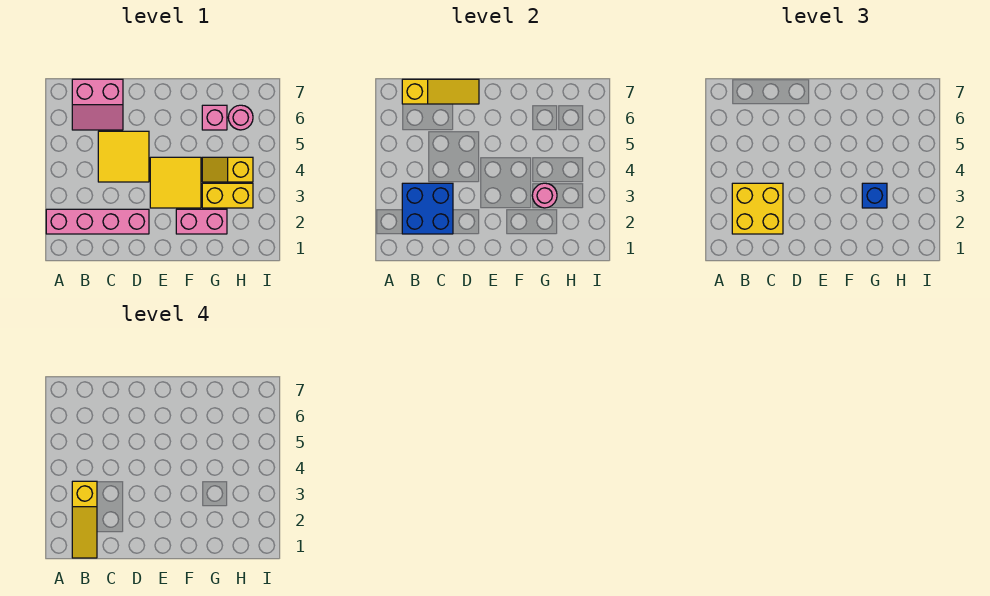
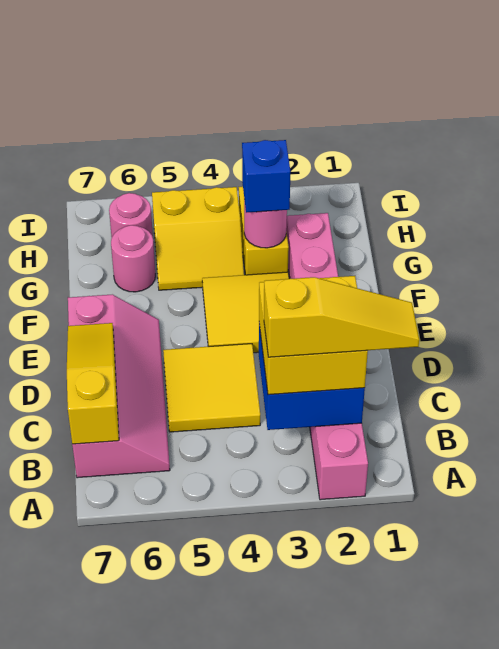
pink 2x2 slope [72,79,123,130] -> pink 2x4 slope [68,295,170,478]
yellow 1x2 slope [202,157,253,182] -> yellow 2x2 slope [152,187,244,290]
pink 1x1 brick [202,105,227,130] -> pink 1x1 round brick [111,225,155,292]

